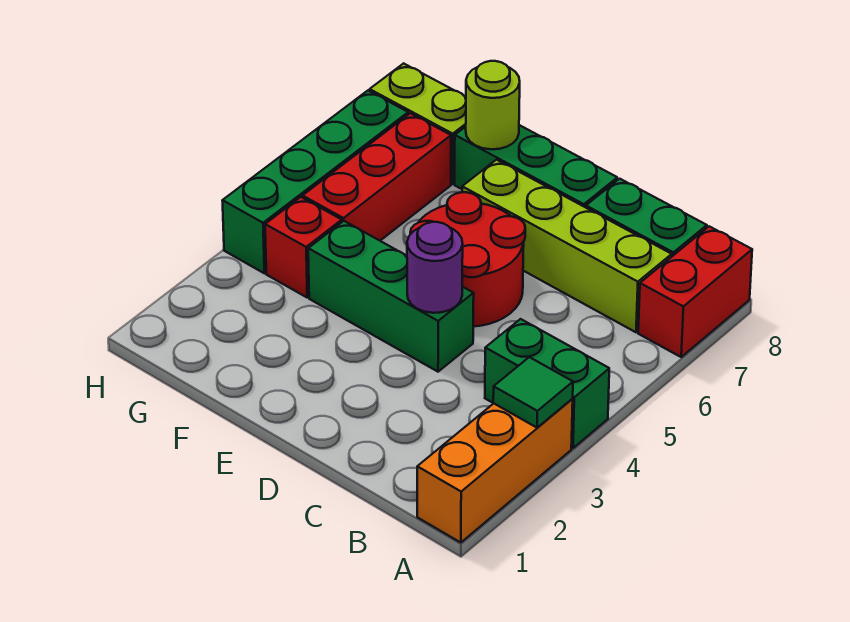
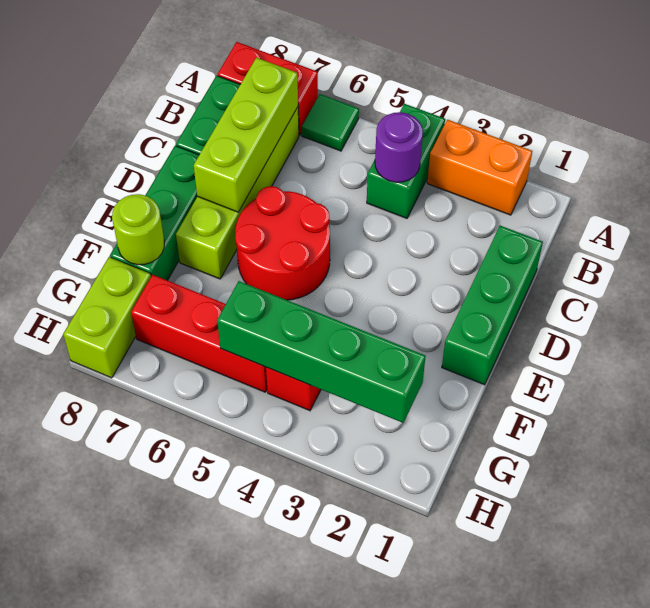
orange 1x3 brick [417,399,573,543] -> orange 1x2 brick [427,120,532,215]
green 1x1 tile [493,357,573,428] -> green 1x1 tile moved to [302,94,359,151]
none -> lime 1x3 brick [194,58,298,212]
green 1x3 brick [308,221,474,372] -> green 1x3 brick moved to [442,226,543,385]
purple 1x1 round brick [407,222,463,313] -> purple 1x1 round brick moved to [375,112,423,182]
green 1x4 brick [222,91,408,273] -> green 1x4 brick moved to [217,281,426,423]

